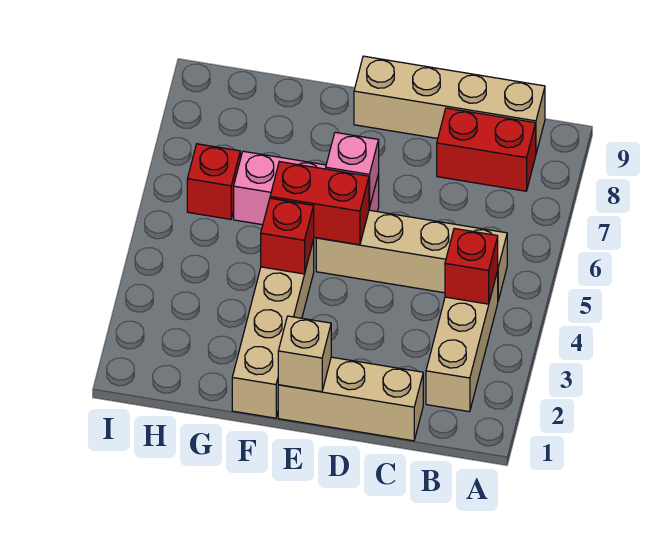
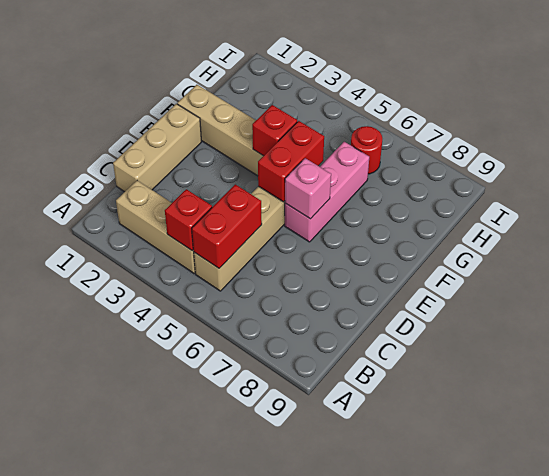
red 1x2 brick [437,108,536,191] -> red 1x2 brick moved to [192,184,262,268]
tan 1x4 brick [354,56,545,153] -> none
tan 1x1 brick [278,316,331,392] -> none
red 1x1 brick [187,144,240,219] -> red 1x1 round brick [351,126,382,174]

